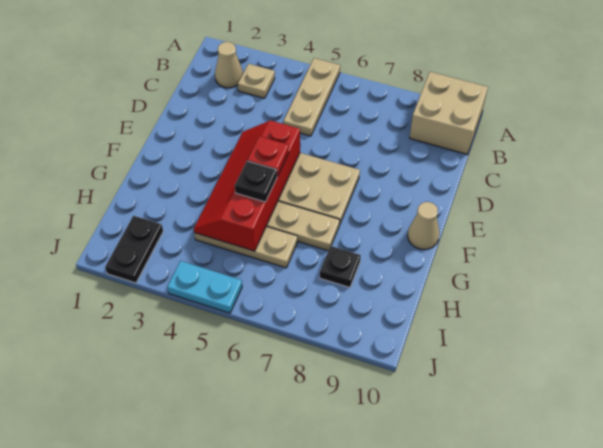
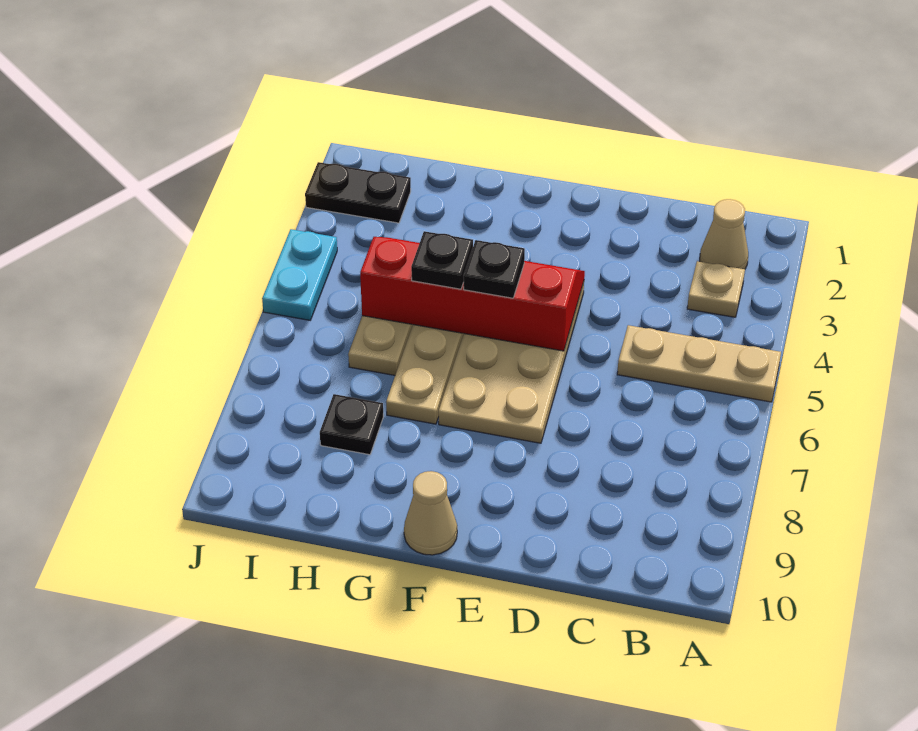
tan 2x2 brick [410,72,488,154] -> none
red 1x1 plate [247,136,289,176] -> black 1x1 plate [464,240,525,298]

